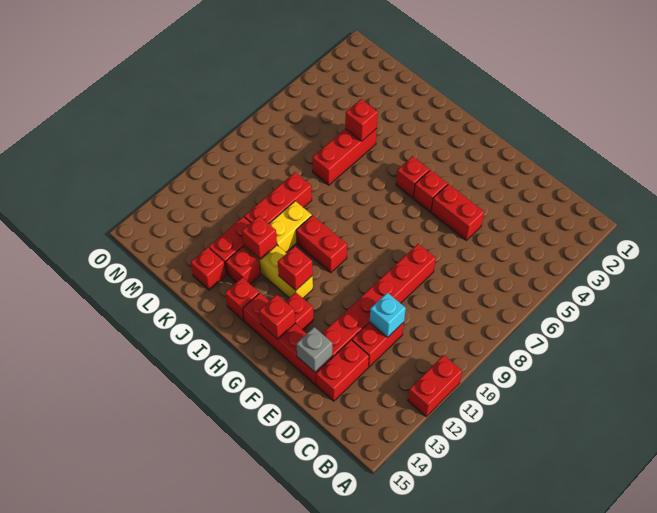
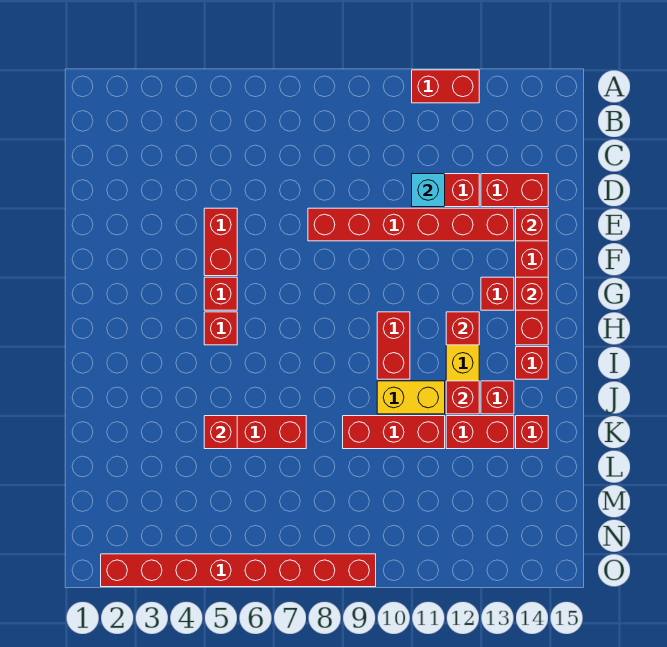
grey 1x1 brick [296,327,332,372] -> red 1x1 brick [516,208,548,241]
none -> red 1x8 brick [101,554,376,587]

